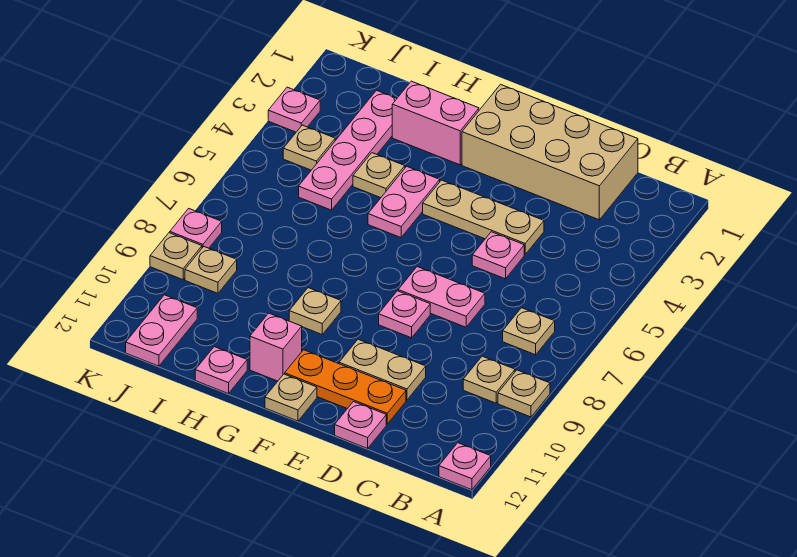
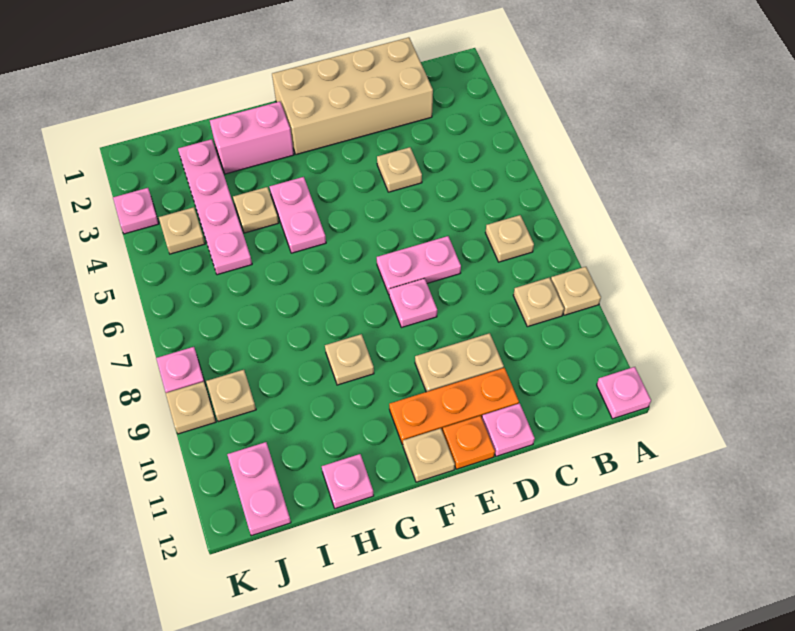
tan 1x3 plate [423,180,544,254] -> tan 1x1 plate [377,147,422,192]
pink 1x1 plate [472,232,524,279] -> none
none -> orange 1x1 plate [443,416,495,469]
pink 1x1 brick [250,313,302,381] -> none

